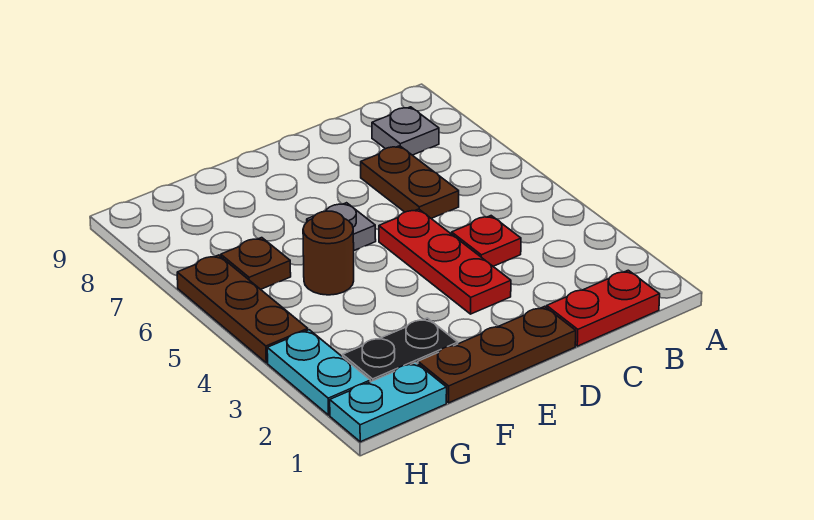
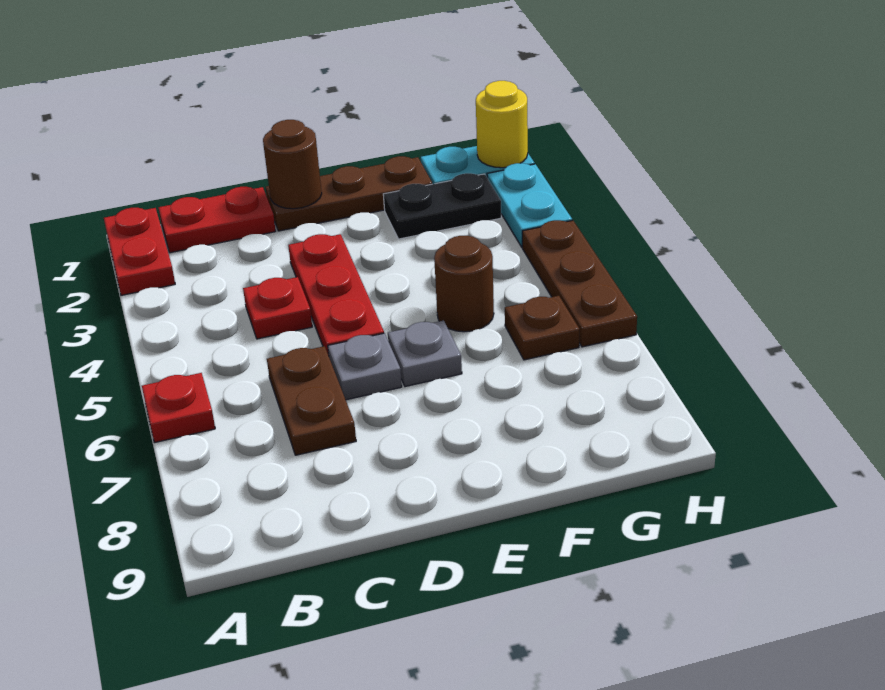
none -> red 1x2 plate [104,208,175,295]
none -> red 1x1 plate [142,373,215,443]
grey 1x1 plate [372,107,439,155] -> grey 1x1 plate moved to [328,333,402,400]
none -> brown 1x1 round brick [263,120,322,209]
none -> yellow 1x1 round brick [476,81,528,168]

